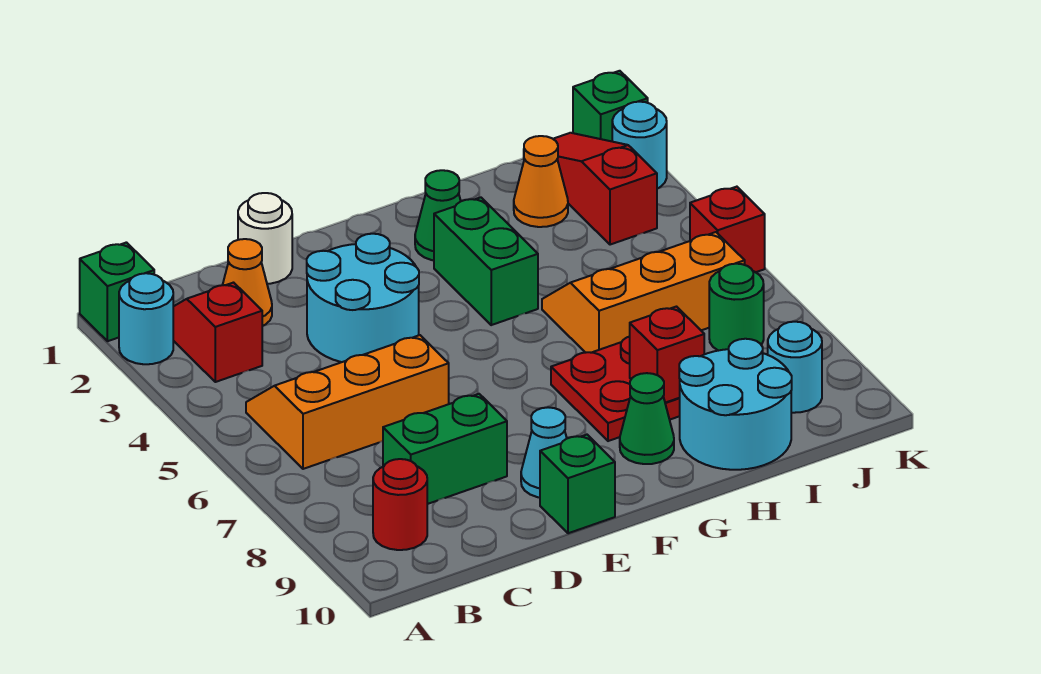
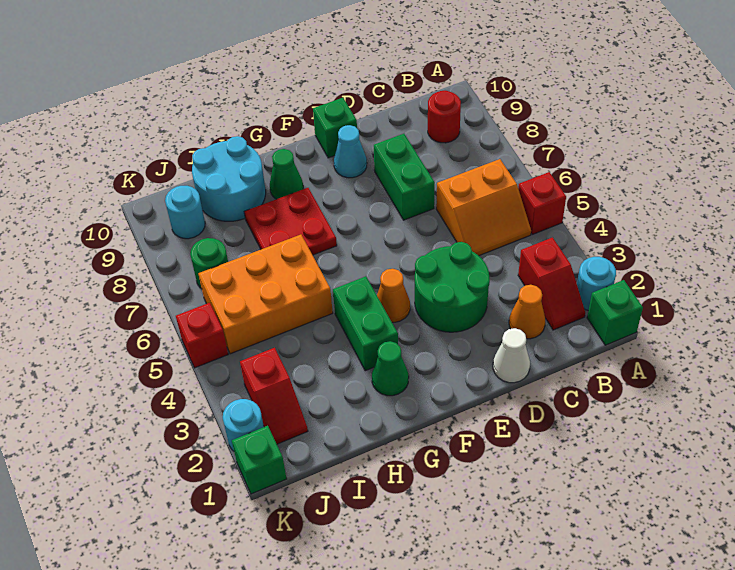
orange 2x3 slope [246,335,449,469] -> orange 2x2 slope [436,159,531,256]
green 1x2 brick [383,394,507,504] -> green 1x2 brick turned to [374,134,435,220]
white 1x1 round brick [238,193,292,284] -> white 1x1 cone [493,328,530,383]
cyan 2x2 round brick [307,234,419,362] -> green 2x2 round brick [415,242,490,332]
orange 2x3 slope [542,232,745,353] -> orange 2x3 brick [198,235,333,354]
red 1x1 brick [630,307,704,403] -> red 1x1 brick moved to [518,172,566,234]
orange 1x1 cone [514,136,568,227] -> orange 1x1 cone moved to [377,269,410,322]
red 1x3 slope [554,133,657,245] -> red 1x2 slope [240,348,308,444]

